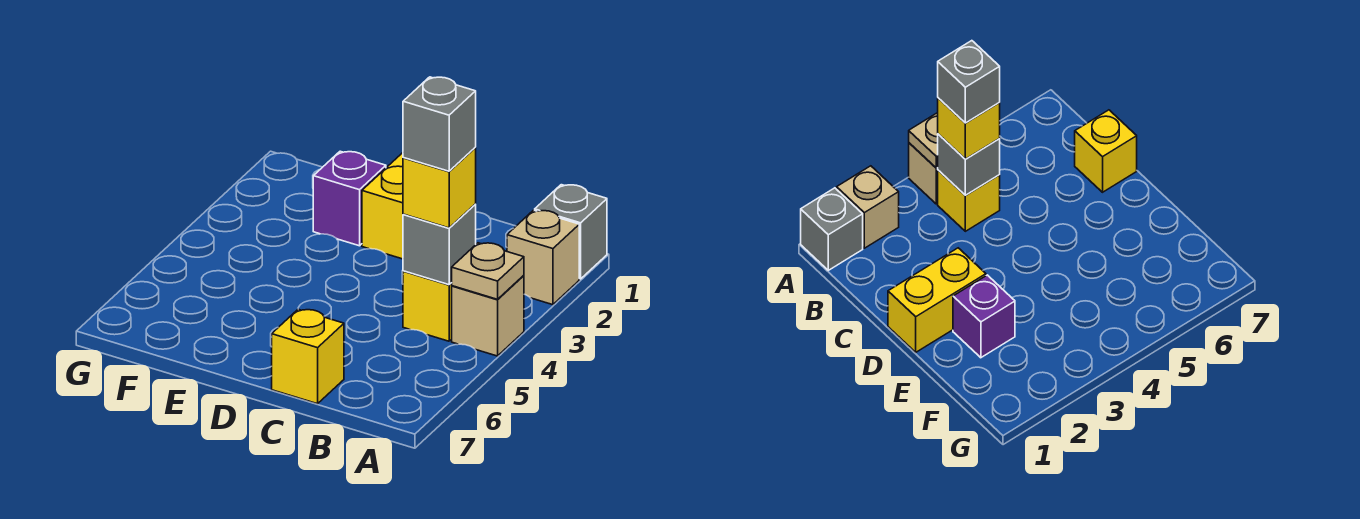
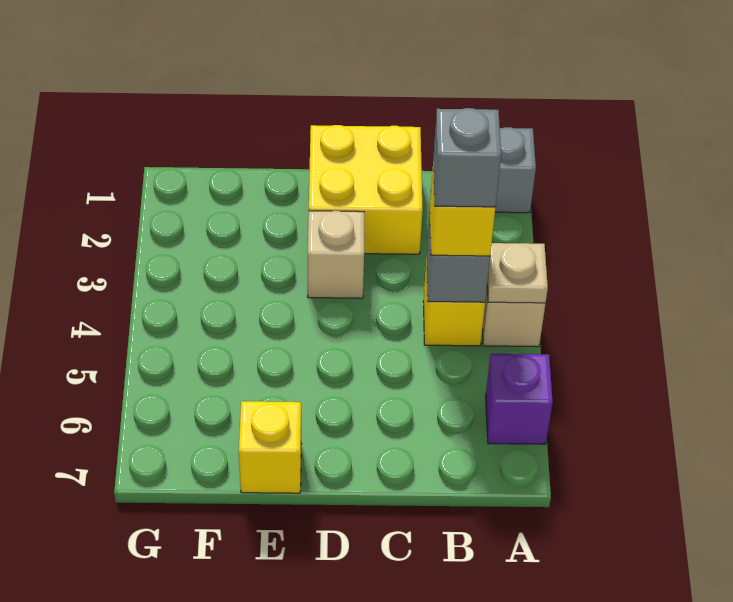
tan 1x1 brick [507,210,579,305] -> tan 1x1 brick moved to [308,211,364,298]
yellow 1x1 brick [272,309,344,404] -> yellow 1x1 brick moved to [239,401,302,493]
yellow 1x2 brick [362,153,403,259] -> yellow 2x2 brick [309,125,423,254]
purple 1x1 brick [313,151,386,246] -> purple 1x1 brick moved to [486,354,553,444]

